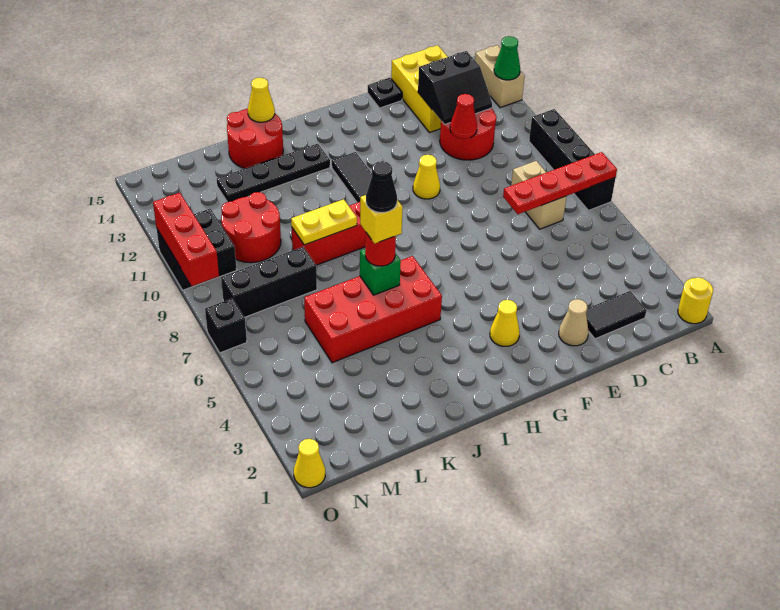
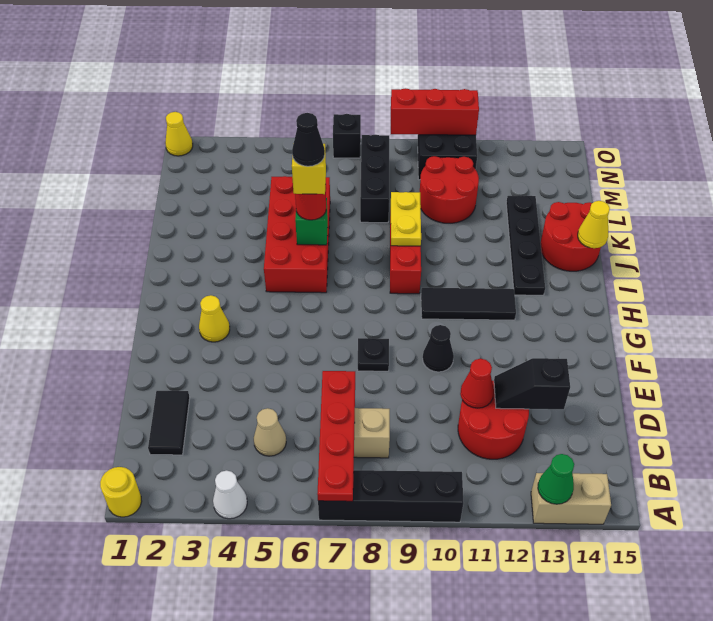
none -> white 1x1 cone [213,470,247,519]
black 2x2 slope [418,51,492,125] -> black 1x2 slope [494,358,570,409]
yellow 2x3 brick [391,45,448,133] -> none
tan 1x1 cone [559,299,589,346] -> tan 1x1 cone moved to [254,408,286,456]
black 1x1 plate [368,78,402,108] -> black 1x1 plate moved to [358,338,389,371]
yellow 1x1 cone [413,155,440,199] -> black 1x1 cone [423,325,454,372]

